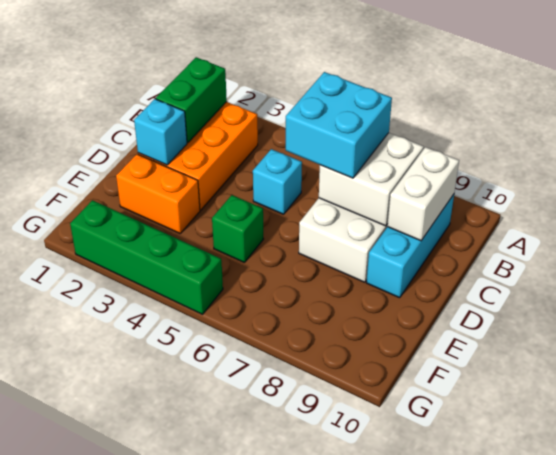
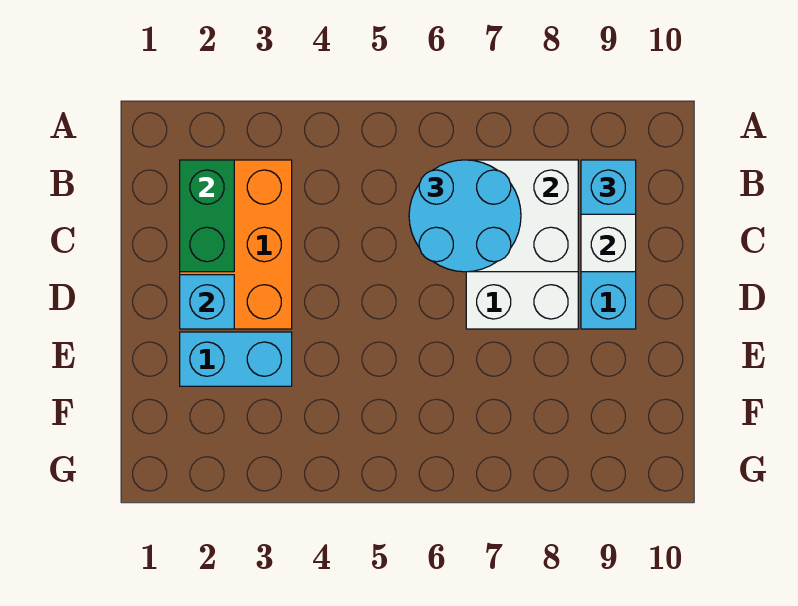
cyan 2x2 brick [286,72,392,178] -> cyan 2x2 round brick [409,160,521,272]
cyan 1x1 brick [253,149,302,214] -> cyan 1x1 brick moved to [581,160,636,214]
orange 1x2 brick [116,154,200,233] -> cyan 1x2 brick [180,332,292,386]
green 1x1 brick [212,195,263,263] -> none
green 1x4 brick [70,200,223,314] -> none

